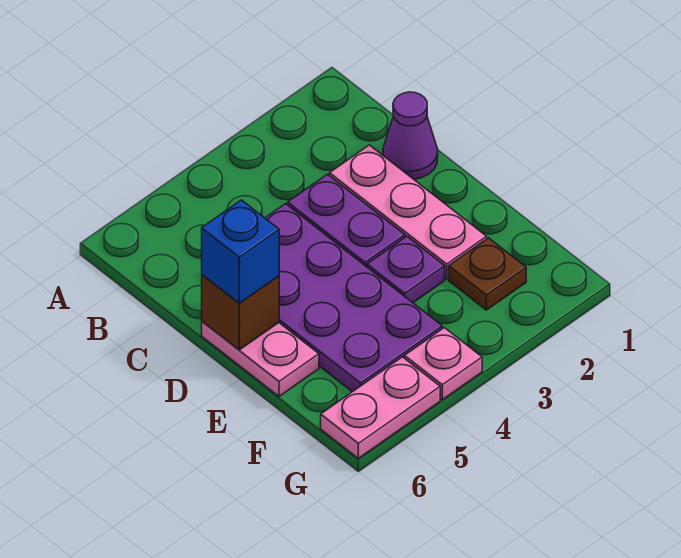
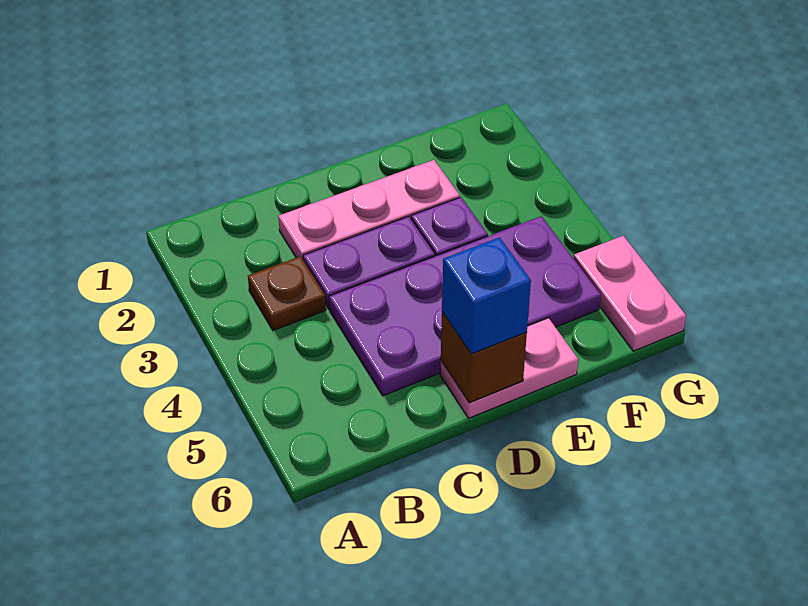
purple 1x1 cone [383,92,438,179] -> none
brown 1x1 plate [449,238,526,310] -> brown 1x1 plate moved to [248,256,326,330]
pink 1x1 plate [404,328,482,400] -> none

